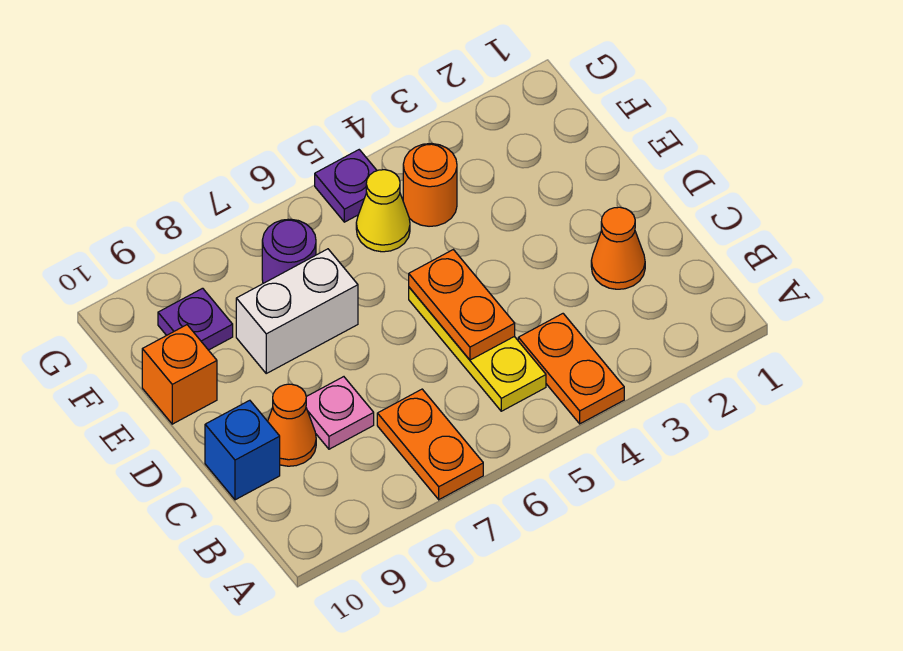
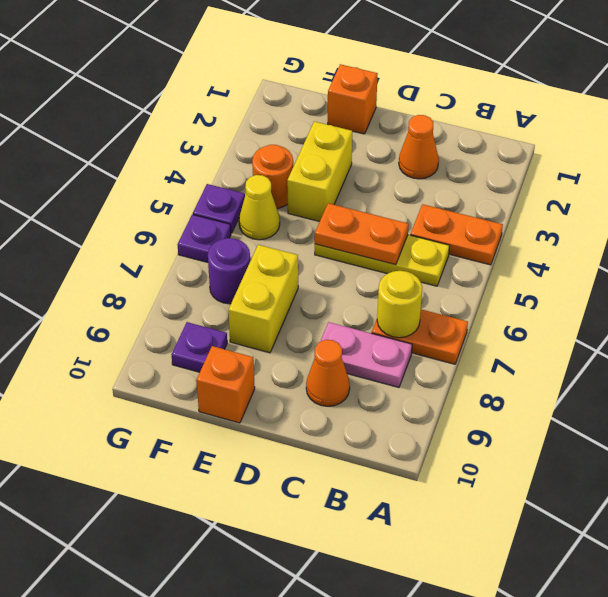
none -> yellow 1x1 round brick [377,271,422,338]
pink 1x1 plate [306,377,374,449] -> pink 1x2 plate [320,322,412,387]
blue 1x1 brick [205,400,280,500] -> none
none -> orange 1x1 brick [328,64,378,134]
none -> yellow 1x2 brick [287,121,352,221]
white 1x2 brick [236,249,358,373] -> yellow 1x2 brick [228,245,298,353]
none -> purple 1x1 plate [178,215,231,262]

